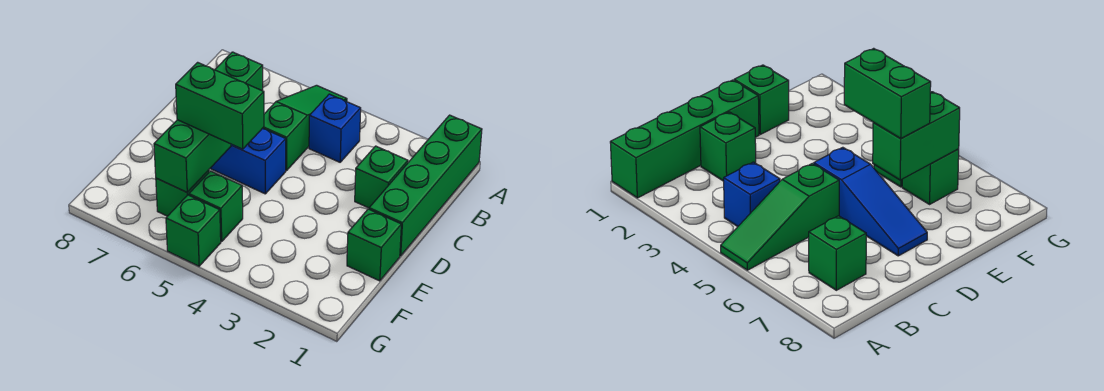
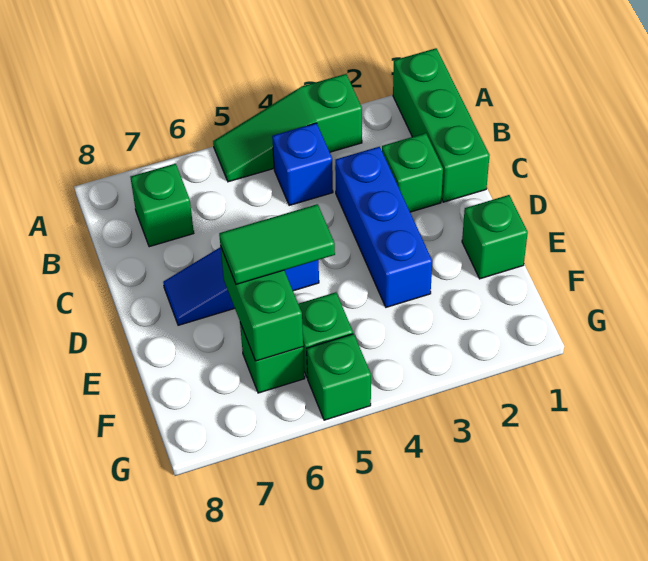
green 1x4 brick [369,115,482,256] -> green 1x3 brick [393,48,490,202]
green 1x3 slope [263,85,347,171] -> green 1x3 slope turned to [213,74,362,182]
none -> blue 1x3 brick [335,147,432,307]
green 1x2 brick [176,62,264,149] -> green 1x2 tile [219,204,335,284]

